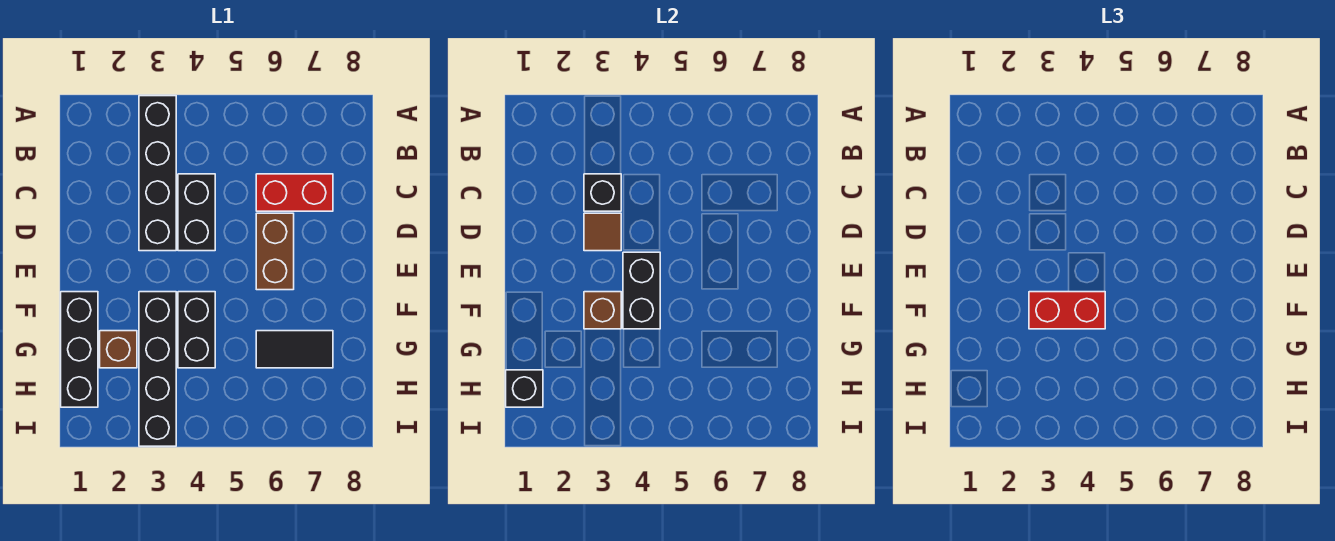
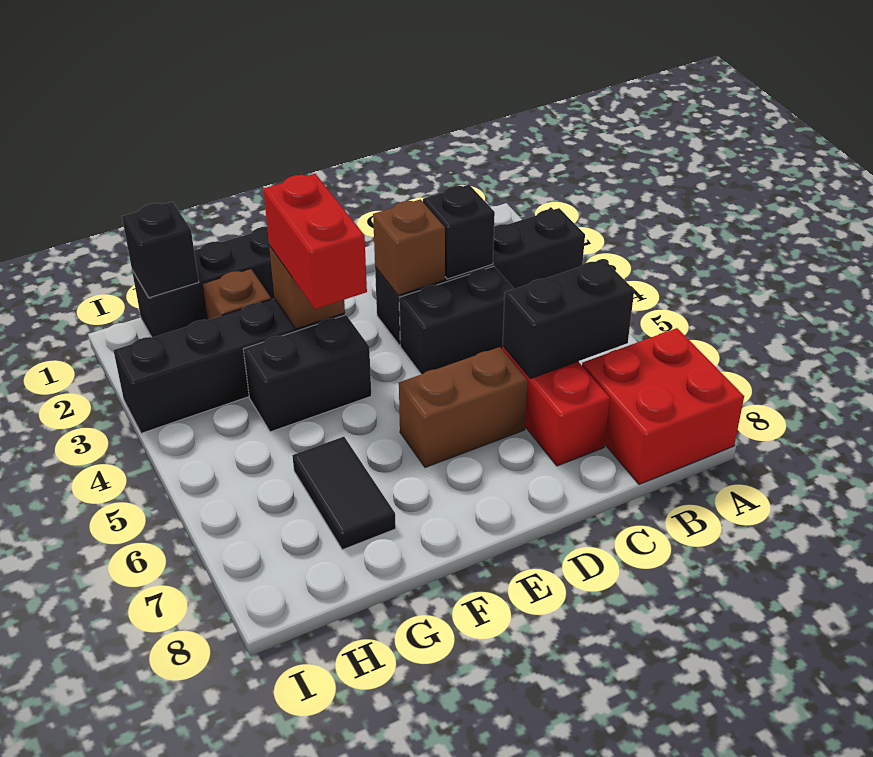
none -> red 2x2 brick [582,328,744,484]
brown 1x1 tile [584,213,621,251] -> brown 1x1 brick [373,199,445,295]
black 1x2 brick [623,252,660,329] -> black 1x2 brick moved to [503,259,634,379]

